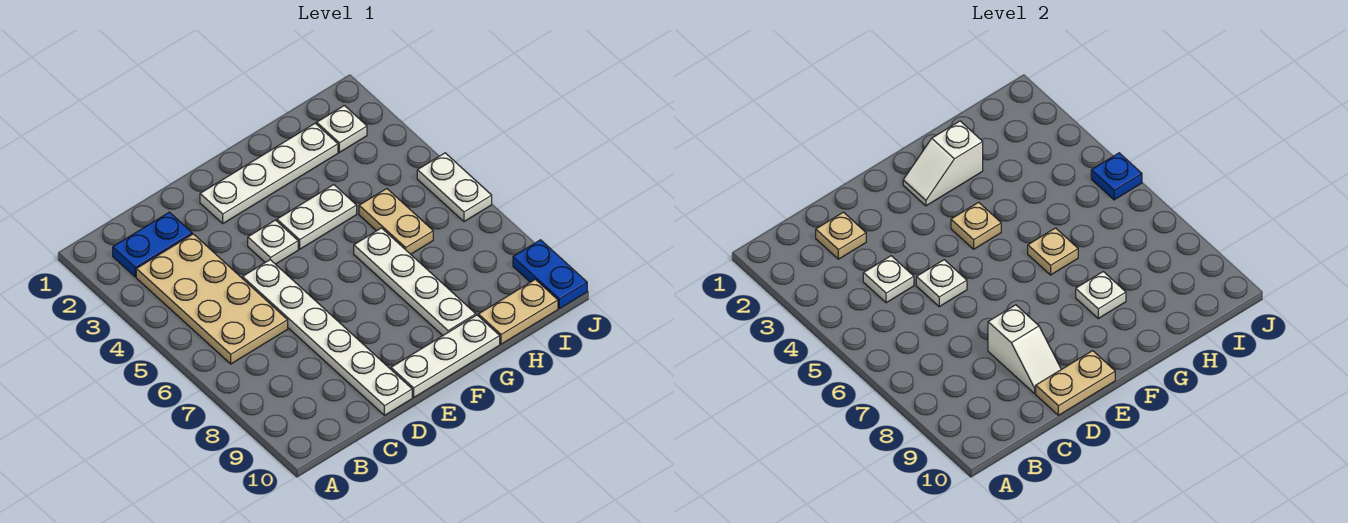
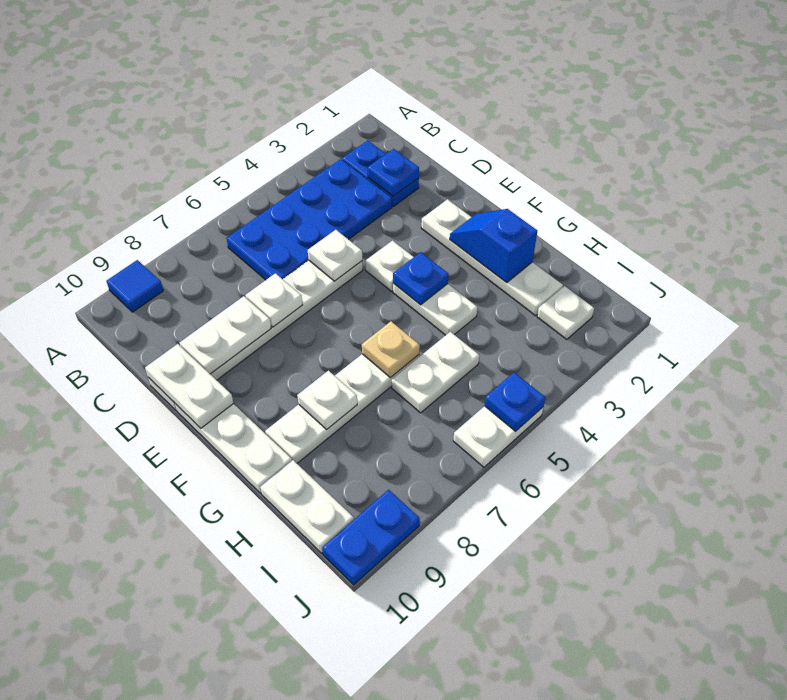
none -> blue 1x1 tile [106,260,163,312]
tan 2x4 plate [136,234,288,364] -> blue 2x4 plate [226,159,392,280]
tan 1x1 plate [816,212,866,259] -> blue 1x1 plate [368,149,419,196]
white 1x1 plate [863,256,914,303] -> white 1x1 plate moved to [245,273,302,327]
white 1x2 slope [988,305,1061,393] -> white 1x2 plate [180,296,271,374]
tan 1x2 plate [1036,351,1115,415] -> white 1x2 plate [145,344,233,428]
white 1x2 slope [903,121,983,206] -> blue 1x2 slope [450,209,537,283]
tan 1x1 plate [951,202,1001,249] -> blue 1x1 plate [393,252,448,305]
tan 1x2 plate [359,189,433,254] -> white 1x2 plate [392,332,479,413]
tan 1x2 plate [478,279,558,344] -> white 1x2 plate [260,460,354,553]

